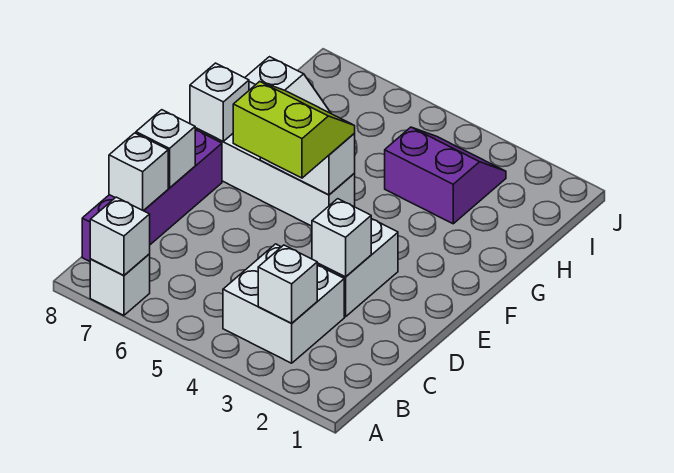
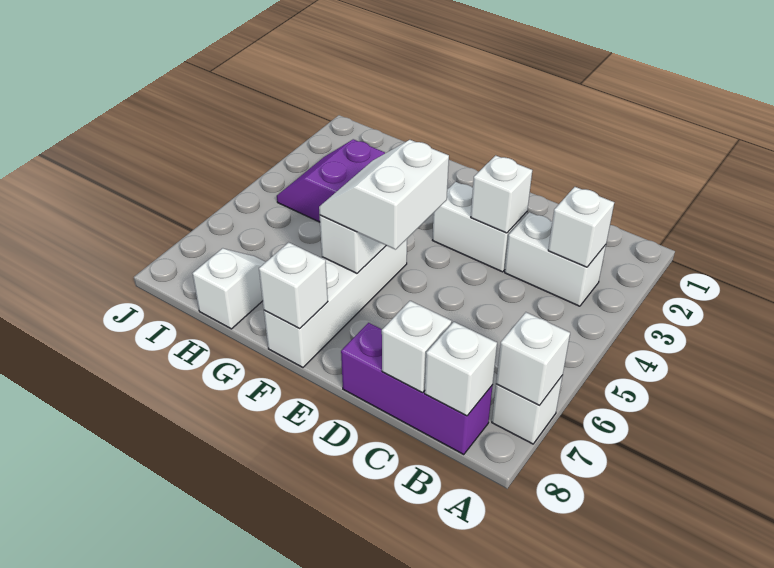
white 2x2 brick [223,244,344,363] -> white 1x2 brick [505,212,606,306]
purple 1x4 brick [82,130,222,261] -> purple 1x3 brick [341,323,493,454]
white 1x1 brick [136,110,195,188] -> white 1x1 brick moved to [425,322,497,416]
lime 2x2 slope [233,81,355,178] -> white 2x2 slope [319,140,449,250]

